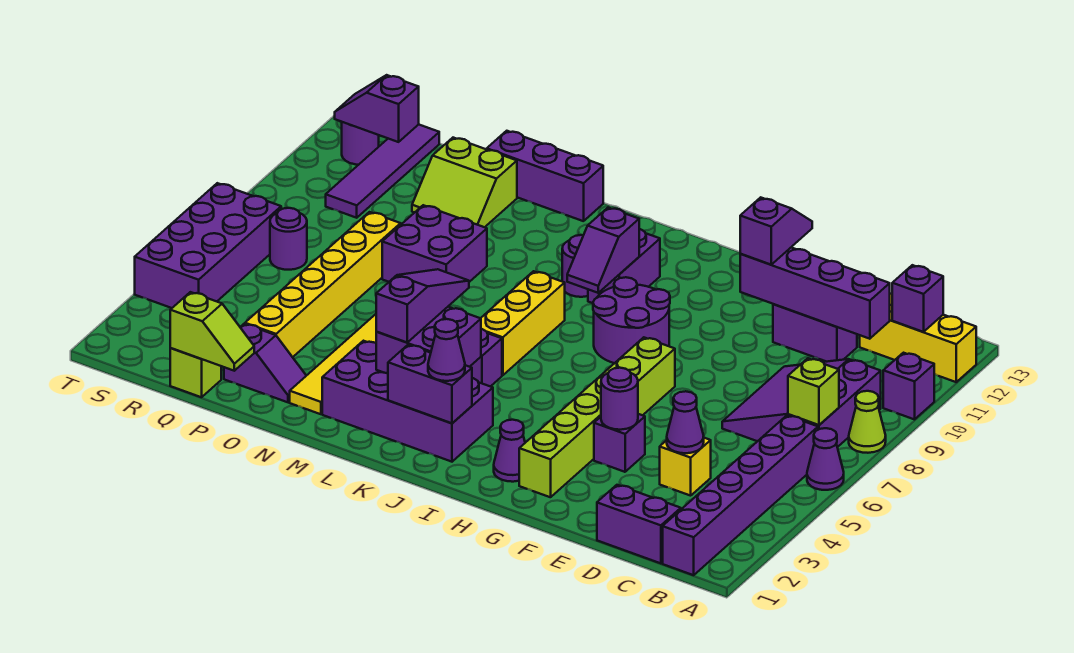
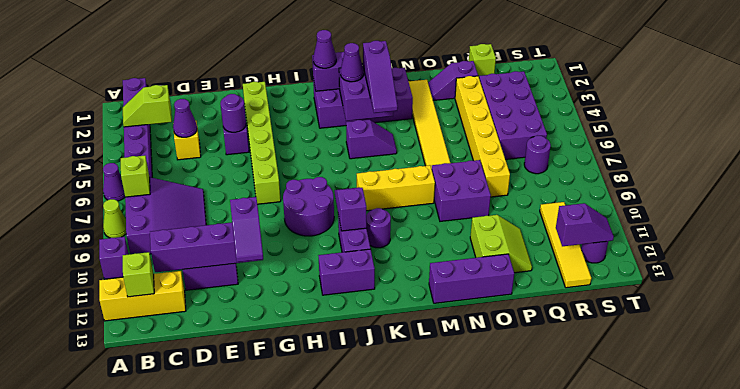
purple 1x1 brick [892,265,943,332] -> lime 1x1 brick [123,252,154,297]
purple 1x2 brick [597,485,681,563] -> purple 1x2 brick moved to [318,249,375,295]
purple 1x1 cone [494,420,525,482] -> purple 1x1 cone moved to [341,43,364,82]
yellow 1x3 brick [481,271,565,375] -> yellow 1x3 brick turned to [357,165,435,211]
lime 2x2 slope [412,138,517,227] -> lime 2x2 slope turned to [470,215,532,273]
lime 1x2 slope [170,292,254,371] -> lime 1x2 slope moved to [123,85,172,127]
purple 1x4 tile [326,125,439,218] -> yellow 1x4 tile [540,202,591,288]
purple 2x4 brick [135,183,281,308] -> purple 2x4 brick moved to [479,71,547,159]

